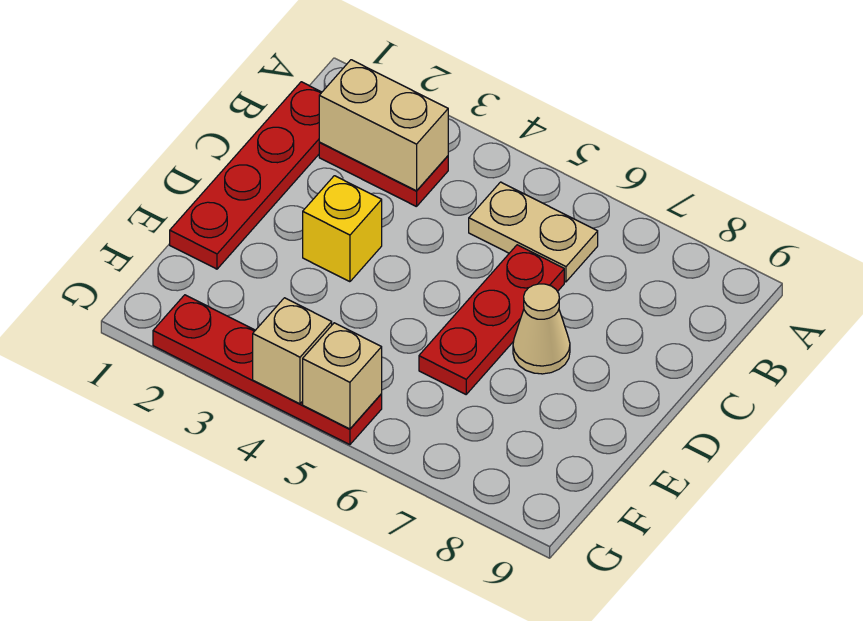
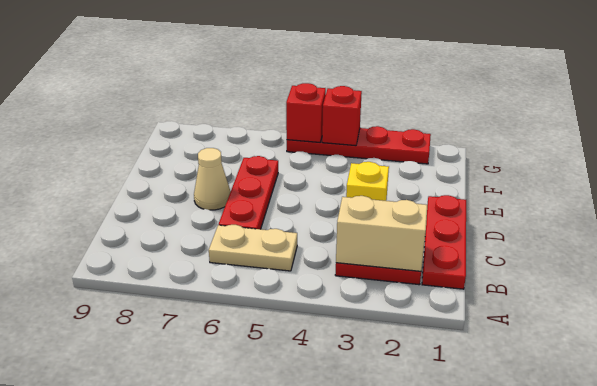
red 1x4 plate [170,82,322,269] -> red 1x3 plate [422,195,466,289]
tan 1x1 brick [253,298,332,404] -> red 1x1 brick [322,86,362,146]
tan 1x1 brick [303,323,382,429] -> red 1x1 brick [286,83,326,142]

